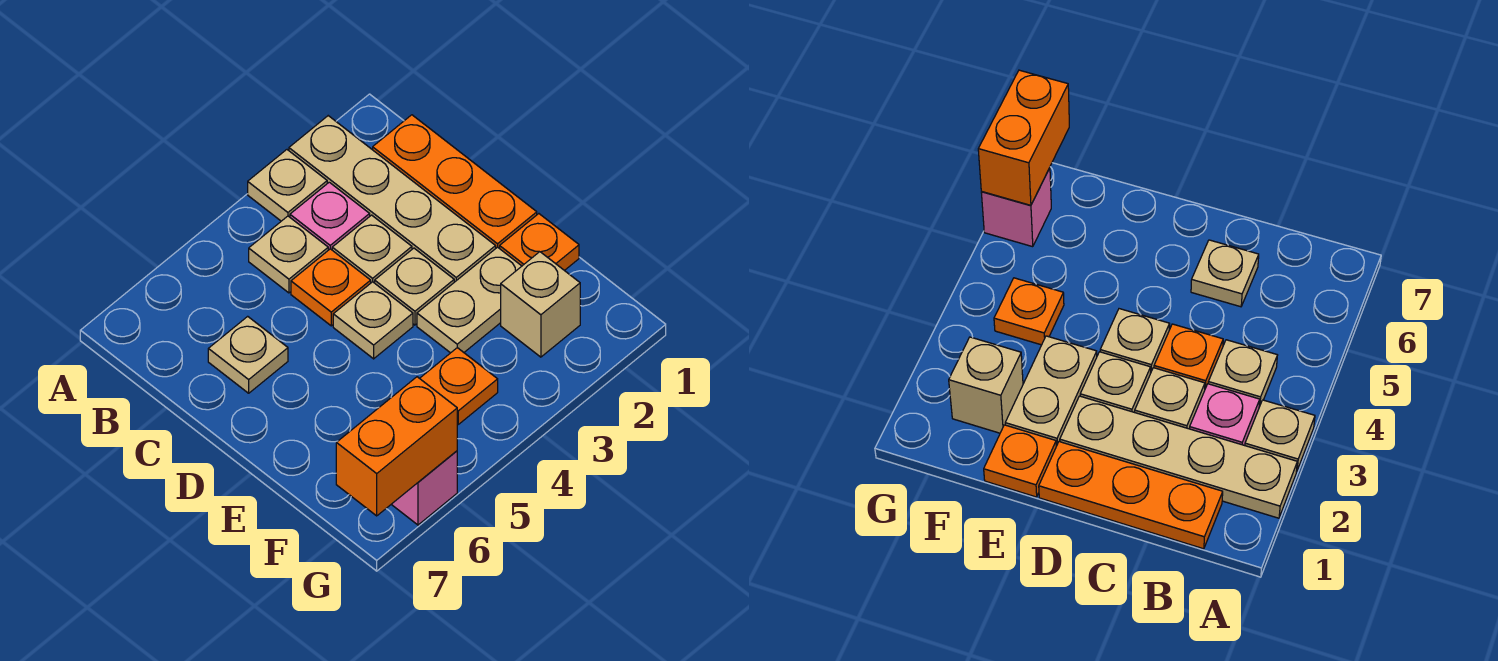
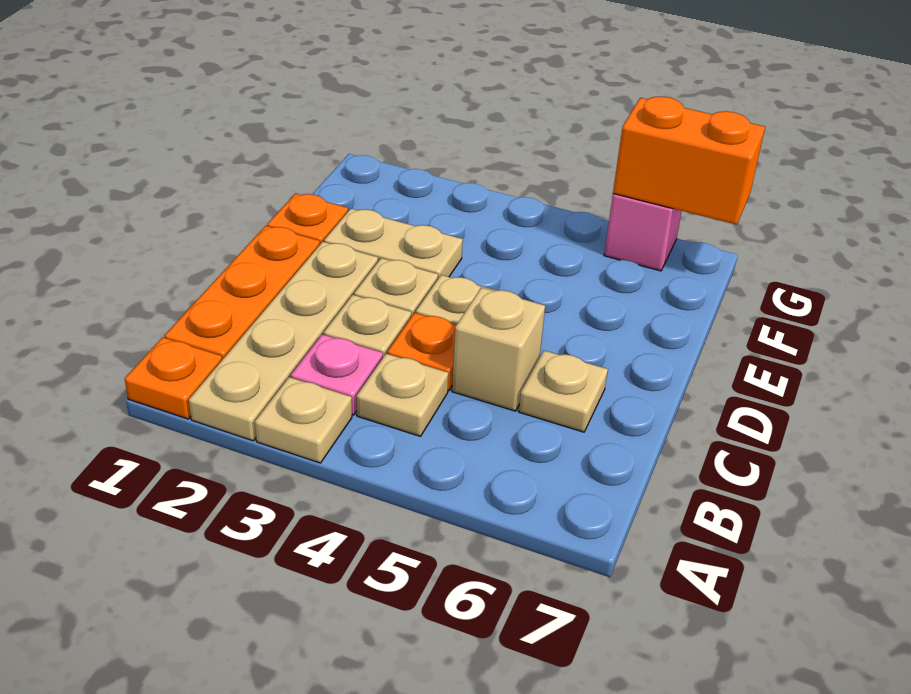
tan 1x1 brick [501,252,580,357] -> tan 1x1 brick moved to [452,287,545,411]
orange 1x1 plate [420,348,498,424] -> orange 1x1 plate moved to [125,337,222,419]

